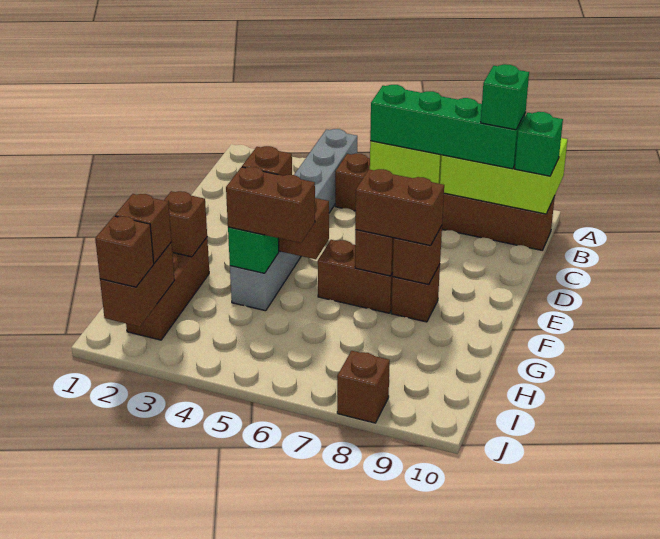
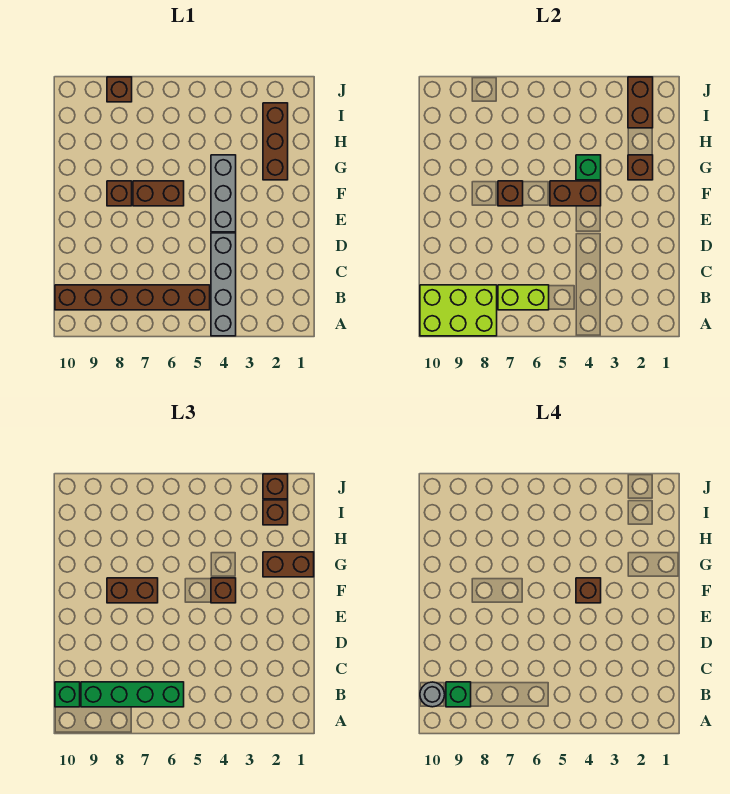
none -> grey 1x1 round brick [420,682,445,707]
brown 1x1 brick [393,226,442,285] -> brown 1x1 brick moved to [576,578,601,603]
brown 1x2 brick [226,167,315,243] -> brown 1x2 brick moved to [263,552,314,577]

